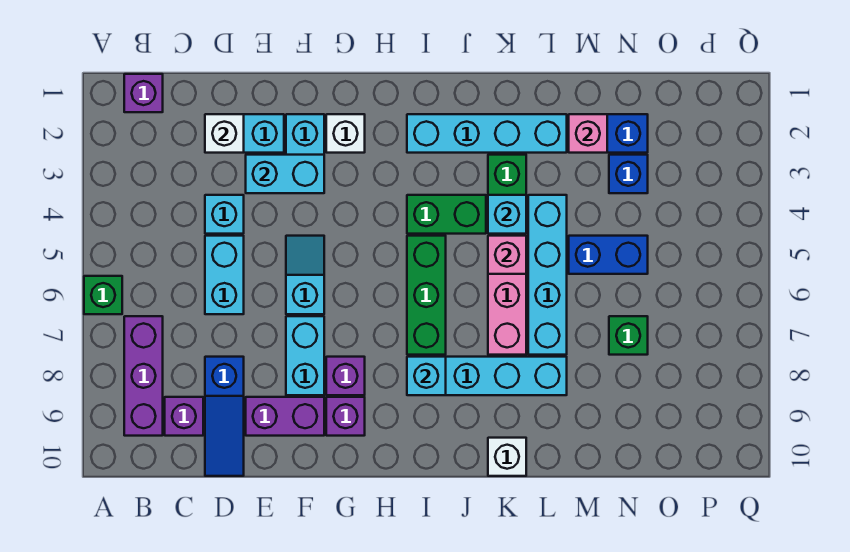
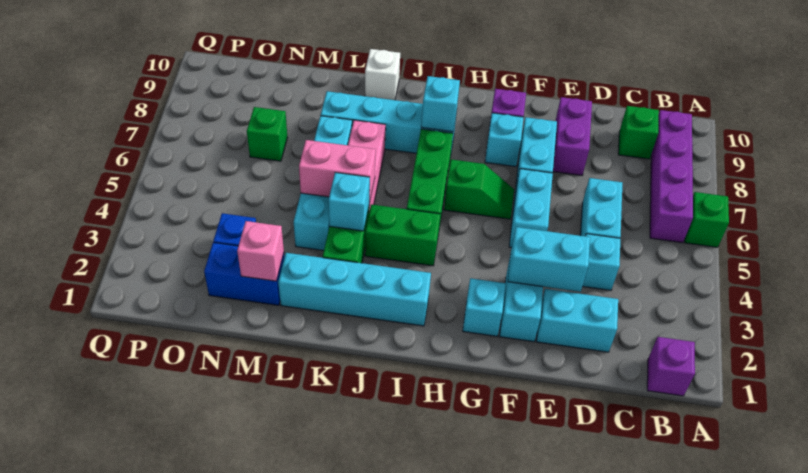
purple 1x3 brick [124,316,163,436] -> purple 1x4 brick [650,110,693,243]
purple 1x1 brick [165,397,203,436] -> green 1x1 brick [618,106,659,159]
white 1x1 brick [205,114,244,153] -> none
blue 1x3 slope [205,357,244,476] -> none
purple 1x2 brick [246,397,324,436] -> purple 1x2 brick turned to [553,97,592,175]
cyan 1x2 slope [286,236,324,314] -> cyan 1x2 brick [509,169,553,248]
white 1x1 brick [326,114,365,153] -> cyan 1x1 brick [463,278,506,336]
none -> green 1x2 slope [444,159,514,219]
purple 1x1 brick [326,357,365,395] -> cyan 1x1 brick [485,113,524,167]
pink 1x1 brick [488,236,526,274] -> pink 1x2 brick [299,140,376,202]
blue 1x2 brick [569,236,648,274] -> none

